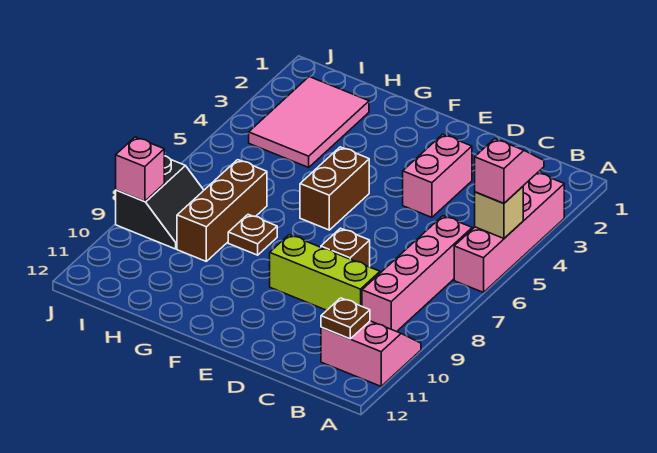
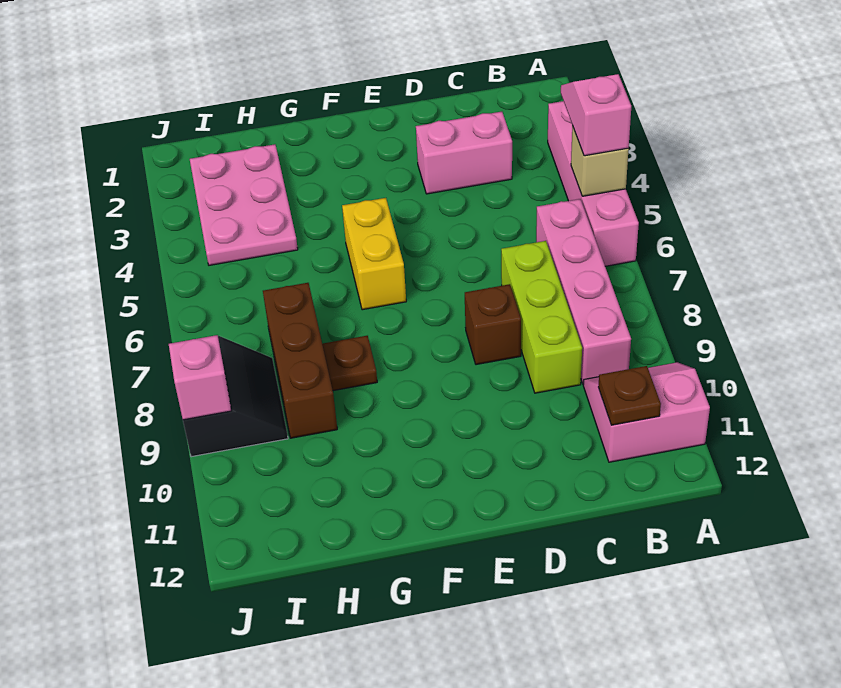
lime 1x3 brick [270,235,380,310] -> lime 1x3 brick turned to [501,241,582,393]
pink 1x2 brick [403,134,472,217] -> pink 1x2 brick turned to [416,112,512,194]
brown 1x2 brick [300,147,369,230] -> yellow 1x2 brick [342,198,406,310]
pink 2x3 tile [249,77,369,167] -> pink 2x3 plate [190,144,298,265]

